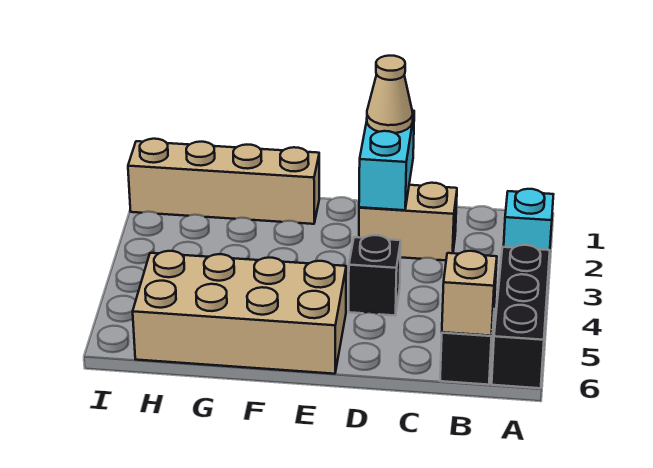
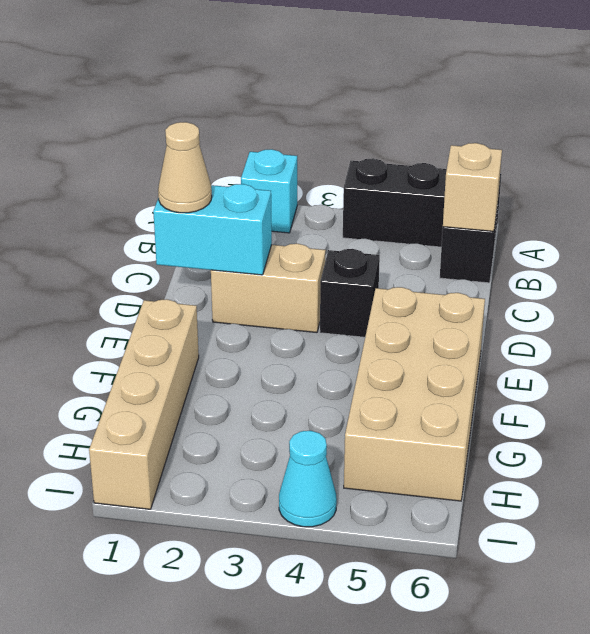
tan 1x2 brick [359,183,457,260] -> tan 1x2 brick turned to [211,244,326,333]
none -> cyan 1x1 cone [279,431,337,527]

